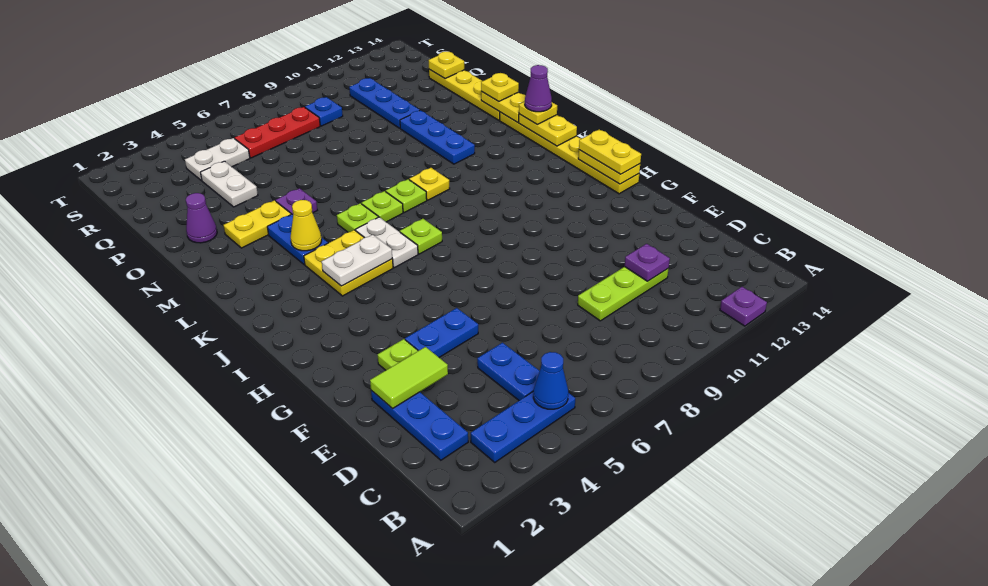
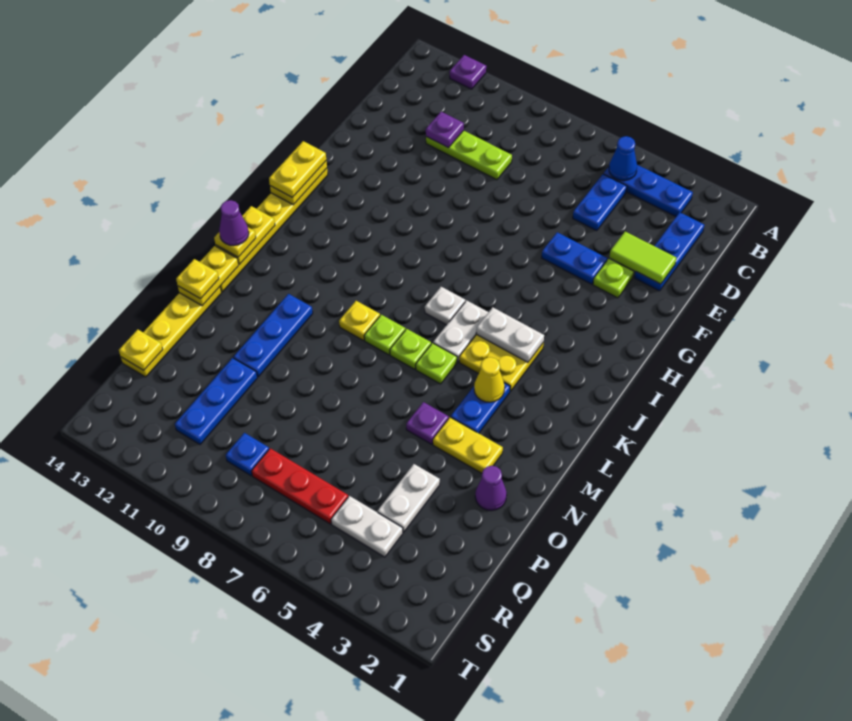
lime 1x1 plate [400,219,442,254] -> white 1x1 plate [425,287,465,325]

